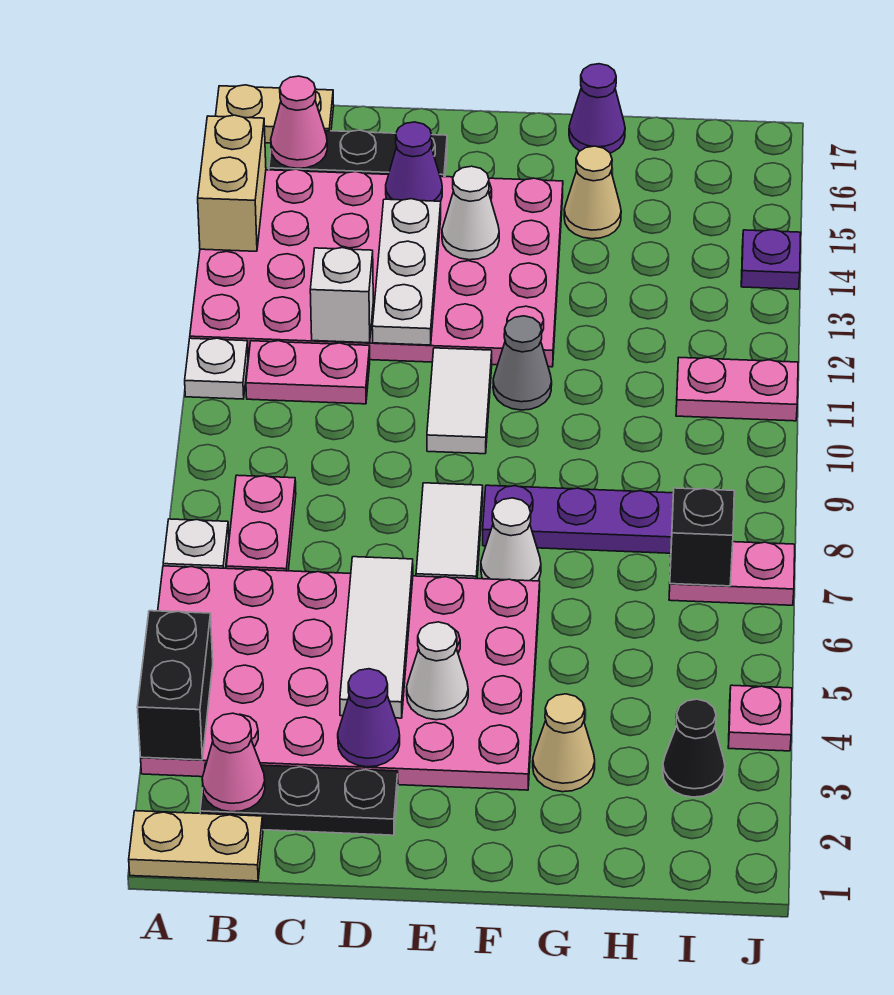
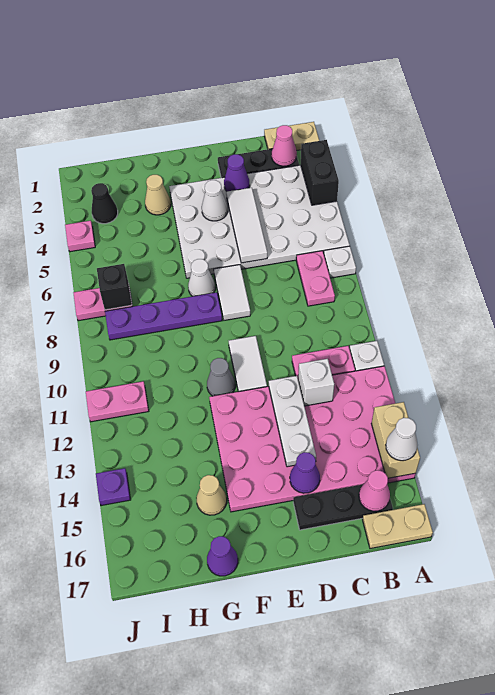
pink 4x6 plate [141,566,540,790] -> white 4x6 plate [169,165,350,278]
white 1x1 cone [442,166,499,260] -> white 1x1 cone moved to [386,418,418,461]

